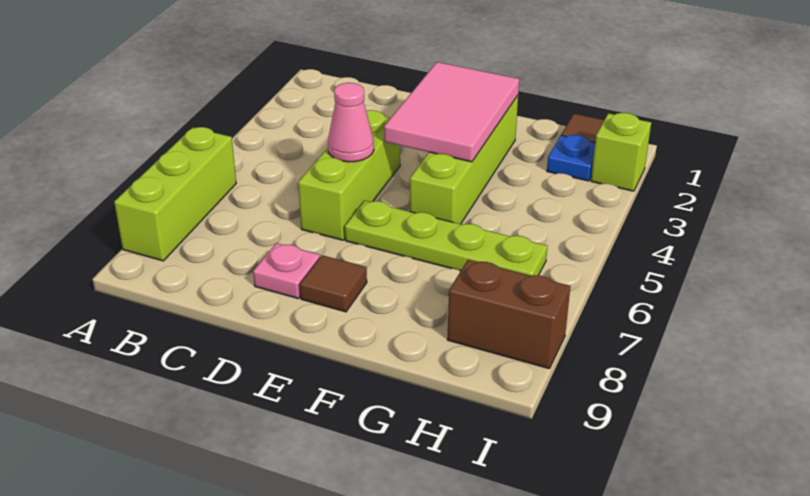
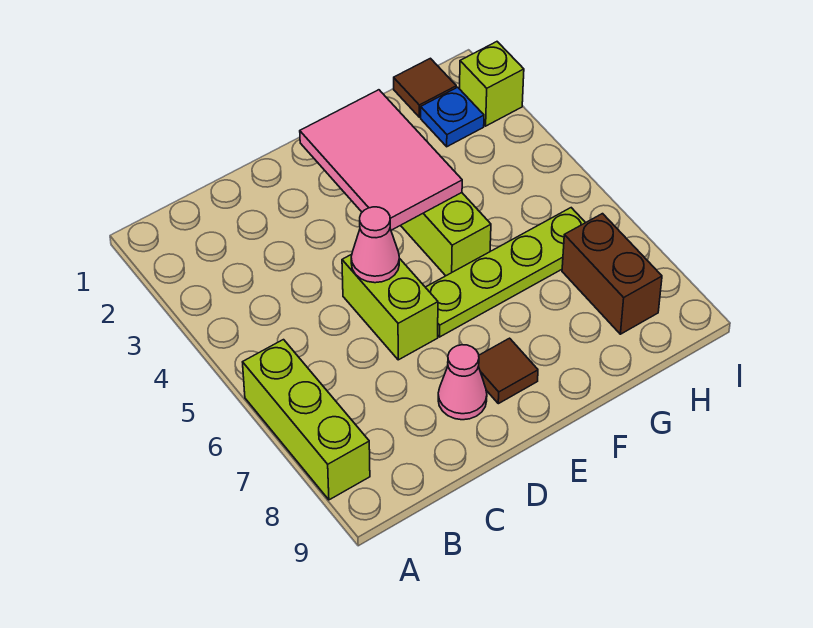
lime 1x3 brick [298,110,400,240] -> lime 1x2 brick [342,254,438,360]
pink 1x1 plate [253,243,320,299] -> pink 1x1 cone [438,345,487,420]
brown 1x2 brick [447,260,570,369] -> brown 1x2 brick turned to [562,214,662,334]

